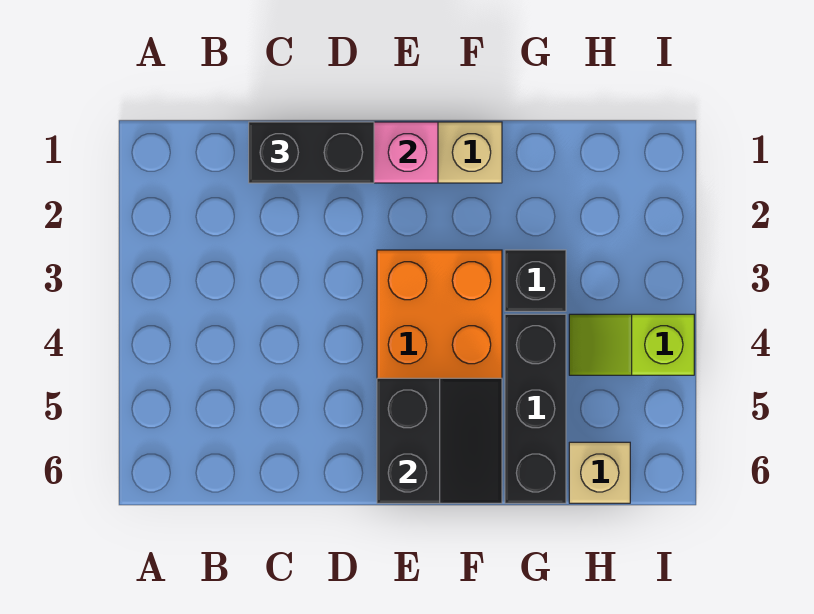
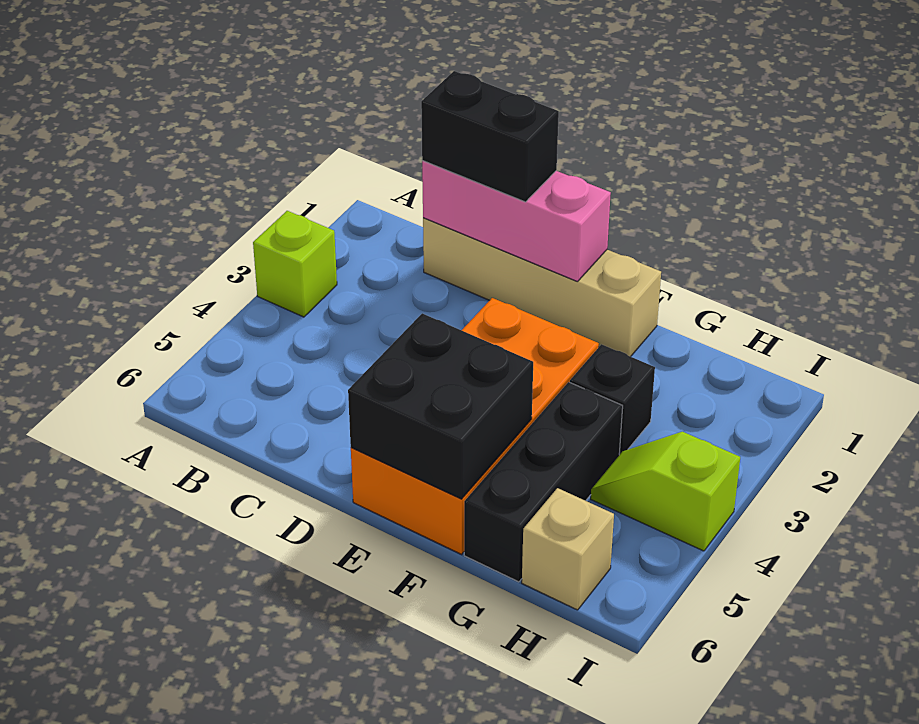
none -> lime 1x1 brick [253,211,337,317]
black 2x2 slope [377,378,502,503] -> black 2x2 brick [348,313,533,499]

